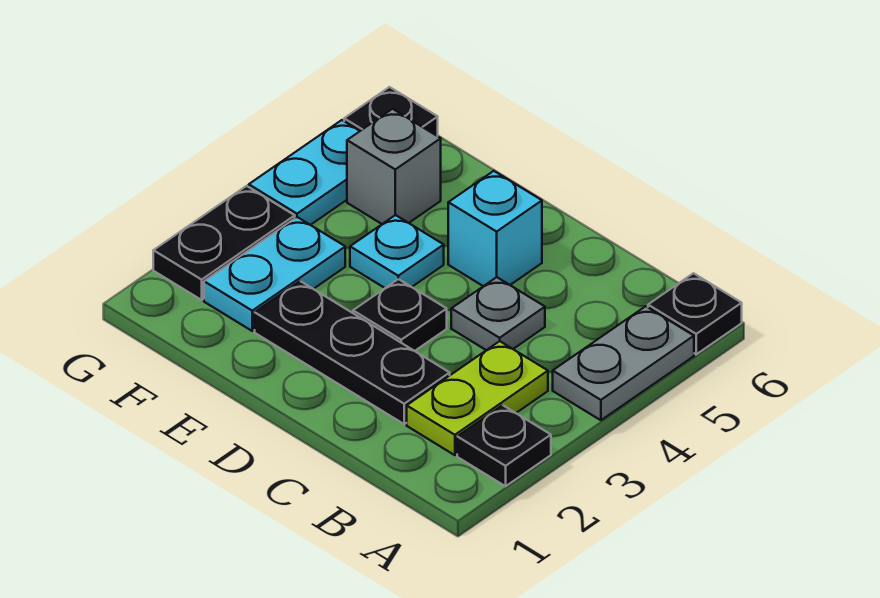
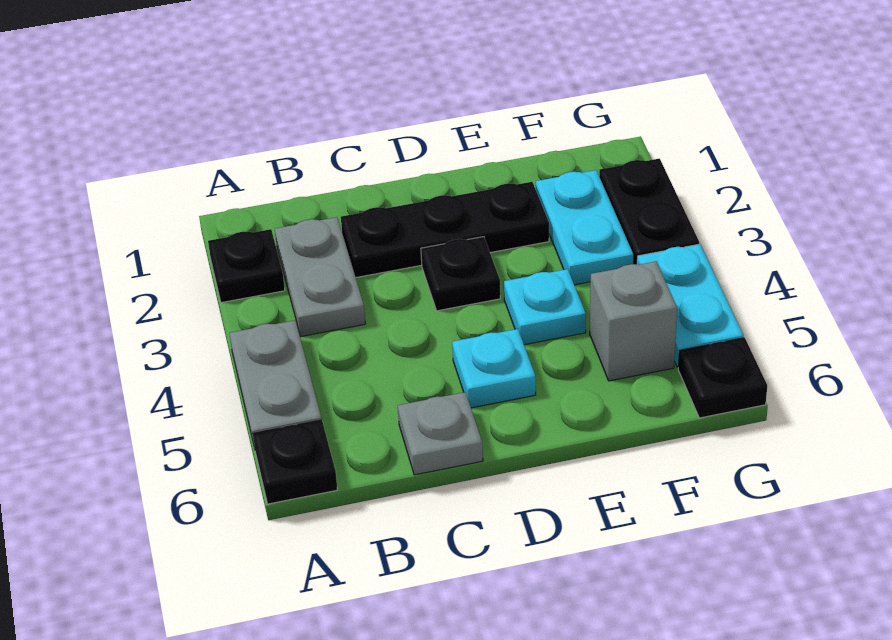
lime 1x2 plate [407,341,548,455] -> grey 1x2 plate [275,217,365,336]
grey 1x1 plate [451,277,545,350] -> grey 1x1 plate moved to [398,392,483,475]
cyan 1x1 brick [448,171,542,286] -> cyan 1x1 plate [452,329,536,408]

